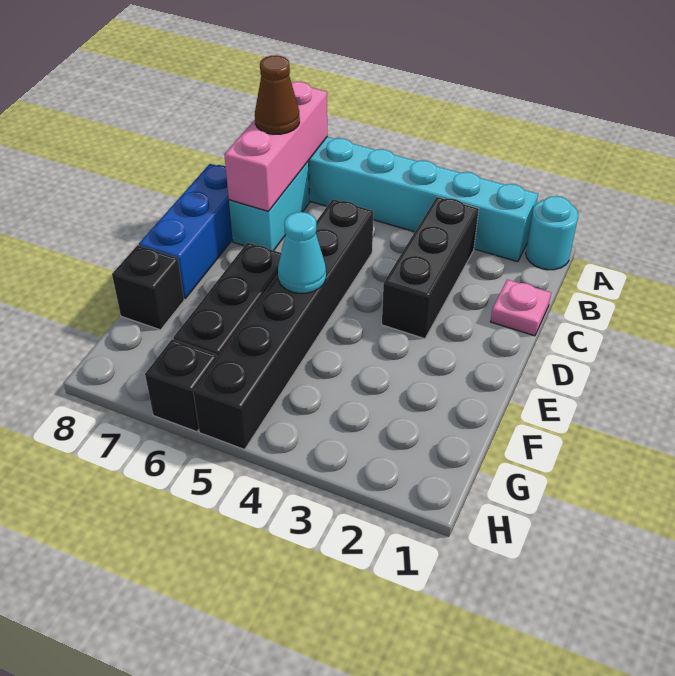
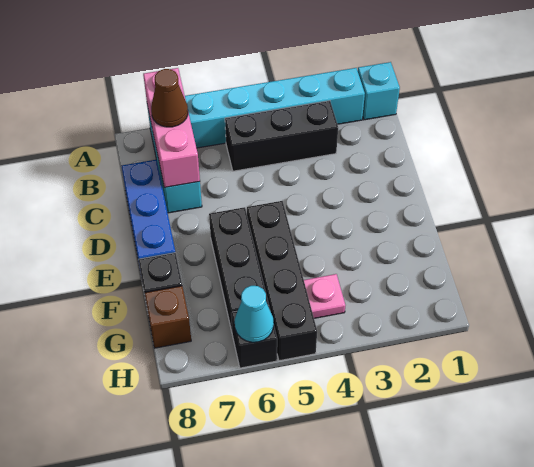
cyan 1x1 round brick [526,196,579,270] -> cyan 1x1 brick [358,62,400,120]
black 1x3 brick [382,197,479,339] -> black 1x3 brick turned to [225,101,338,171]
pink 1x1 plate [490,280,551,336] -> pink 1x1 plate moved to [304,274,345,318]
black 1x6 brick [193,199,373,449] -> black 1x4 brick [247,201,317,361]
cyan 1x1 cone [278,212,326,293] -> cyan 1x1 cone moved to [235,286,274,342]
none -> brown 1x1 brick [145,286,191,348]

